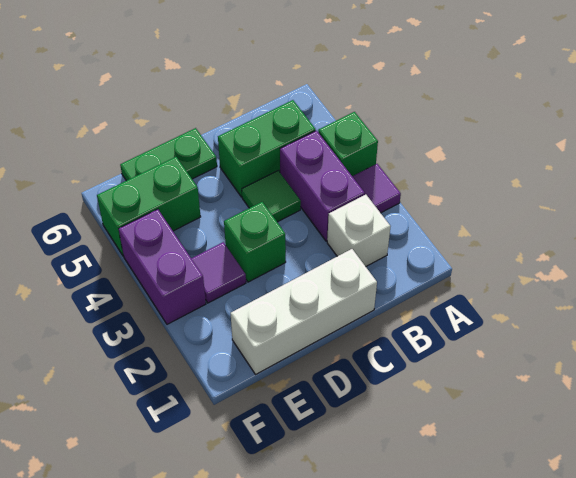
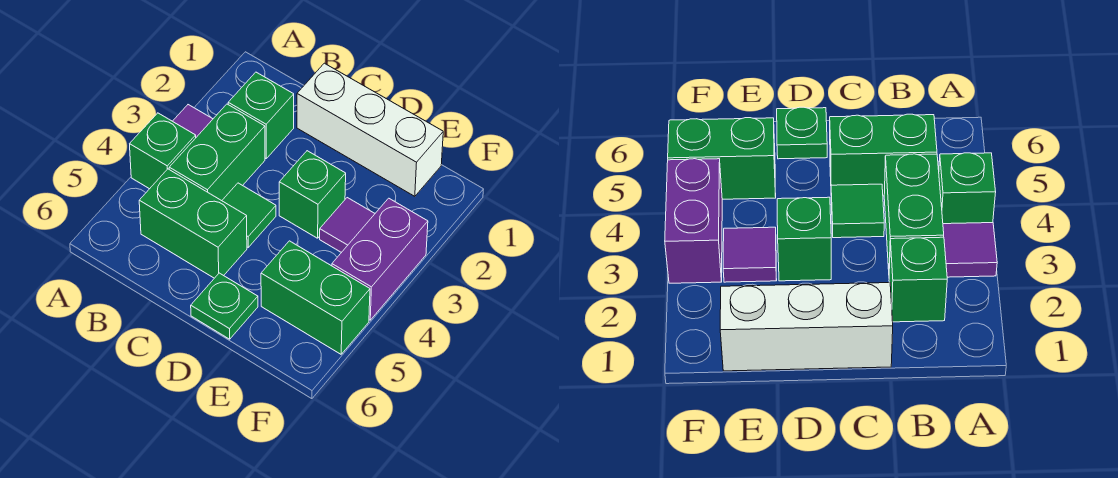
white 1x1 brick [327,195,391,266] -> green 1x1 brick [228,72,294,158]
purple 1x2 brick [280,131,365,241] -> green 1x2 brick [169,104,265,201]
green 1x2 plate [120,128,217,181] -> green 1x1 plate [191,273,258,339]

